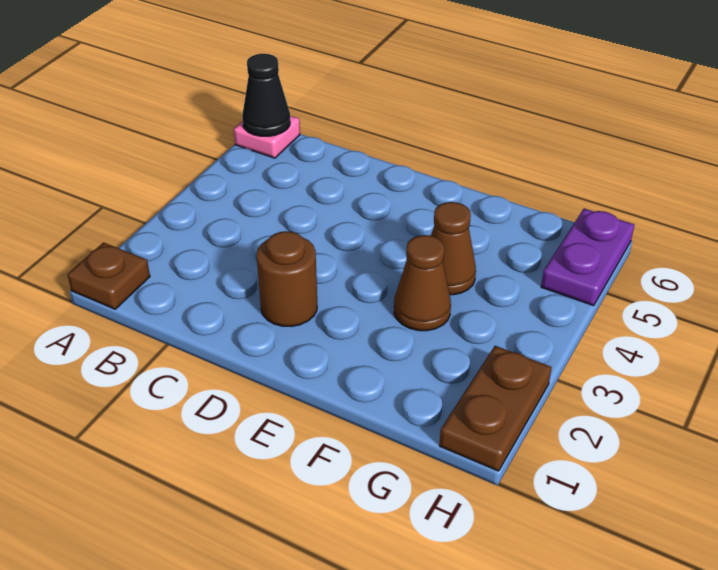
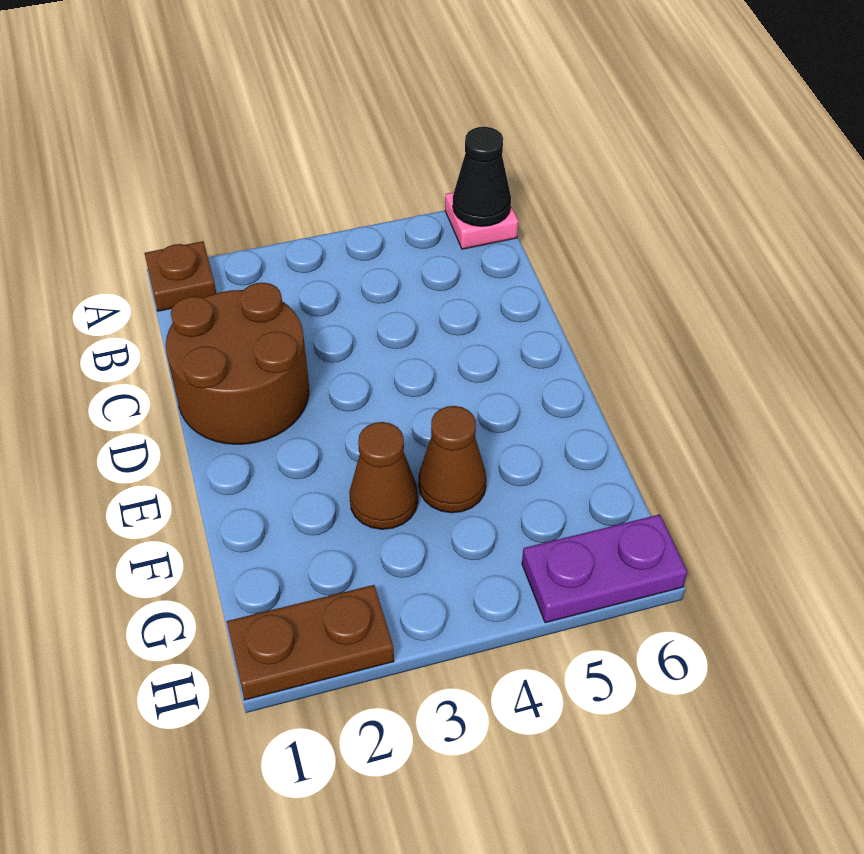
brown 1x1 round brick [257,231,317,327] -> brown 2x2 round brick [166,283,309,444]

